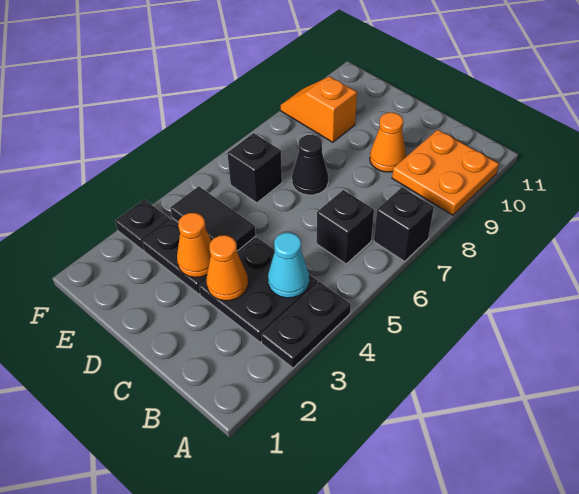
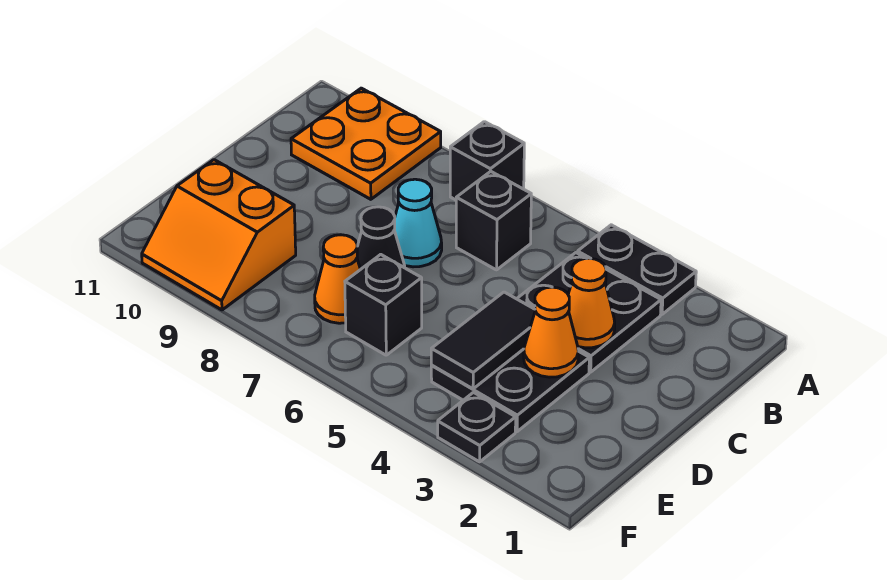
cyan 1x1 cone [268,233,309,298] -> cyan 1x1 cone moved to [395,179,442,267]
orange 1x1 cone [370,113,406,172] -> orange 1x1 cone moved to [315,235,360,323]
orange 1x2 slope [280,76,357,142] -> orange 2x2 slope [142,160,296,310]

